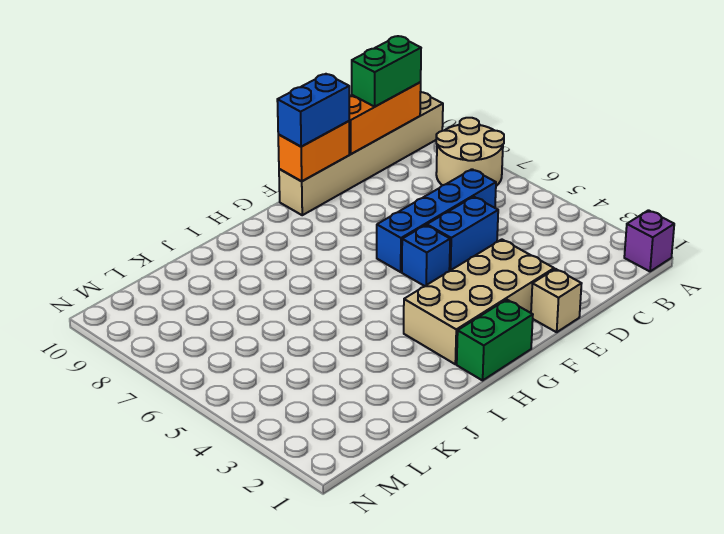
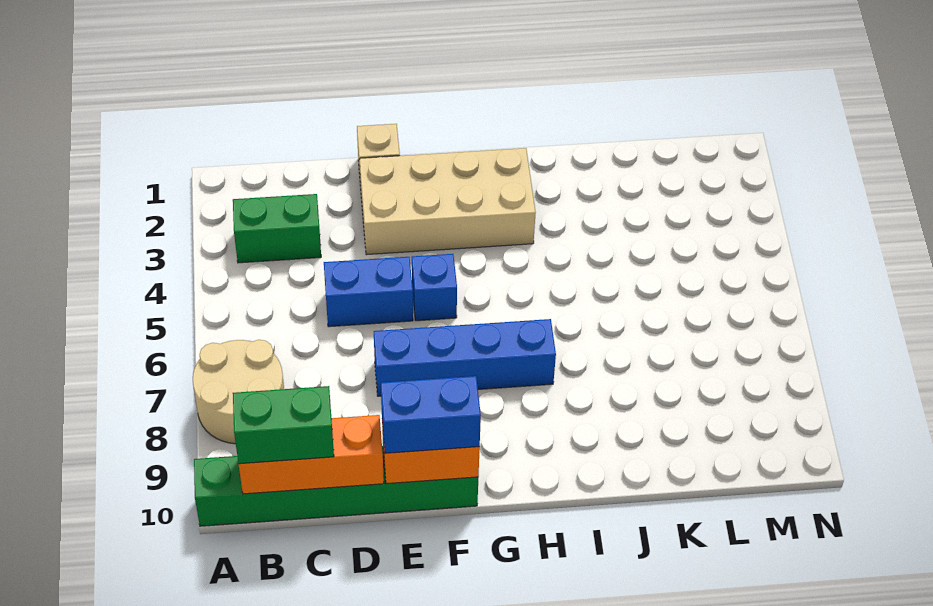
purple 1x1 brick [624,210,674,271] -> none
tan 1x6 brick [279,92,443,215] -> green 1x6 brick [194,446,478,526]
blue 1x4 brick [377,169,496,272] -> blue 1x4 brick moved to [374,319,556,396]
green 1x2 brick [457,300,533,380] -> green 1x2 brick moved to [233,194,321,263]

